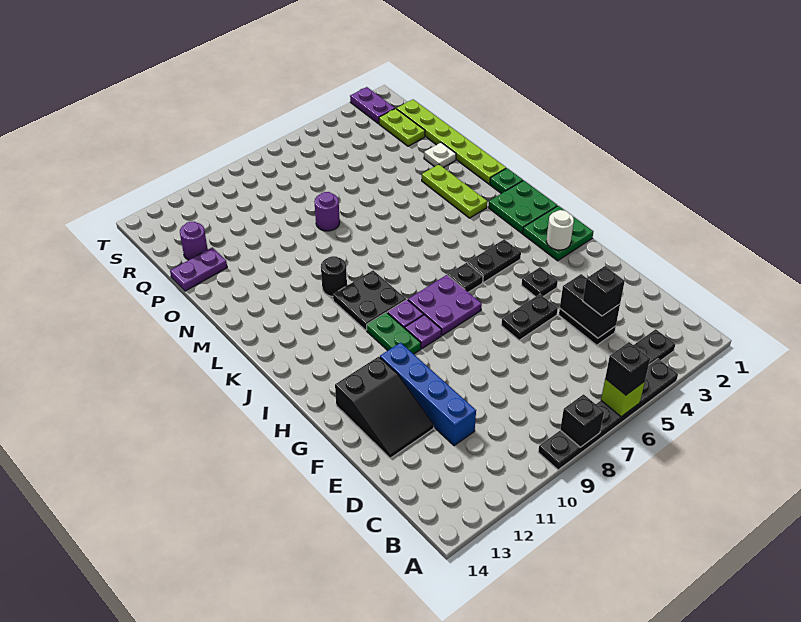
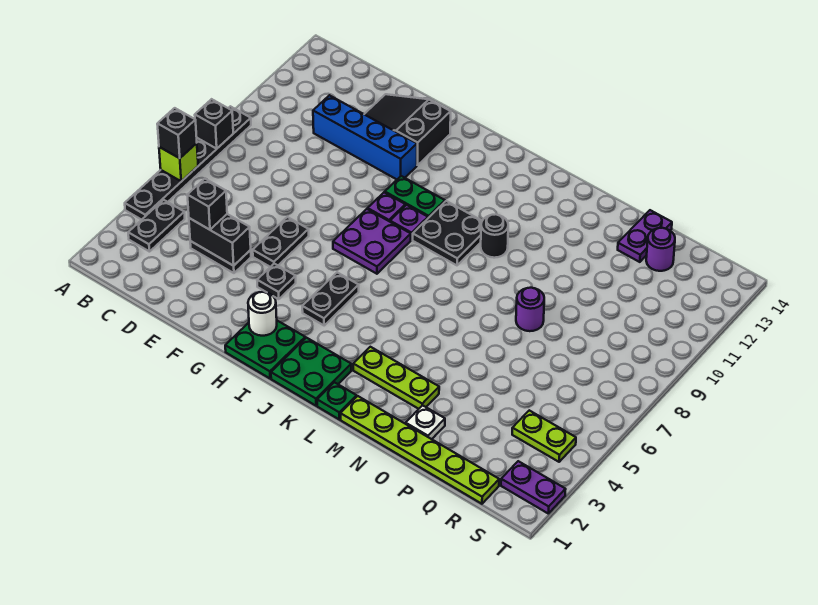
black 1x1 plate [448,263,483,292] -> none
lime 1x2 plate [379,109,425,146] -> lime 1x2 plate moved to [512,410,576,462]

